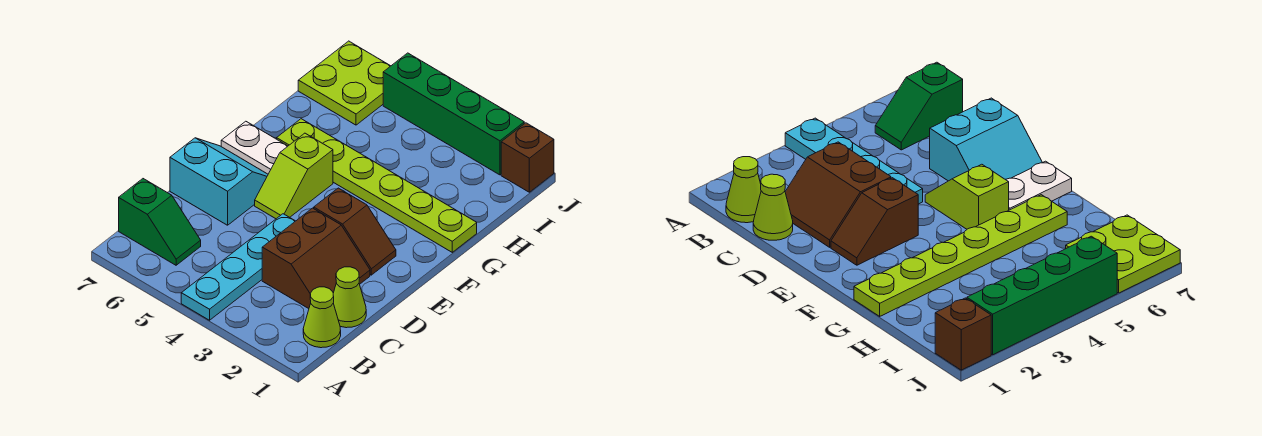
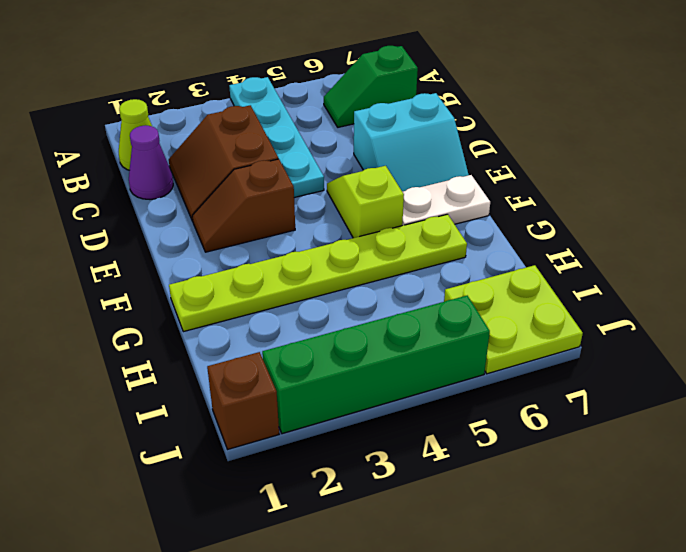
lime 1x1 cone [333,267,366,328] -> purple 1x1 cone [129,125,173,199]

